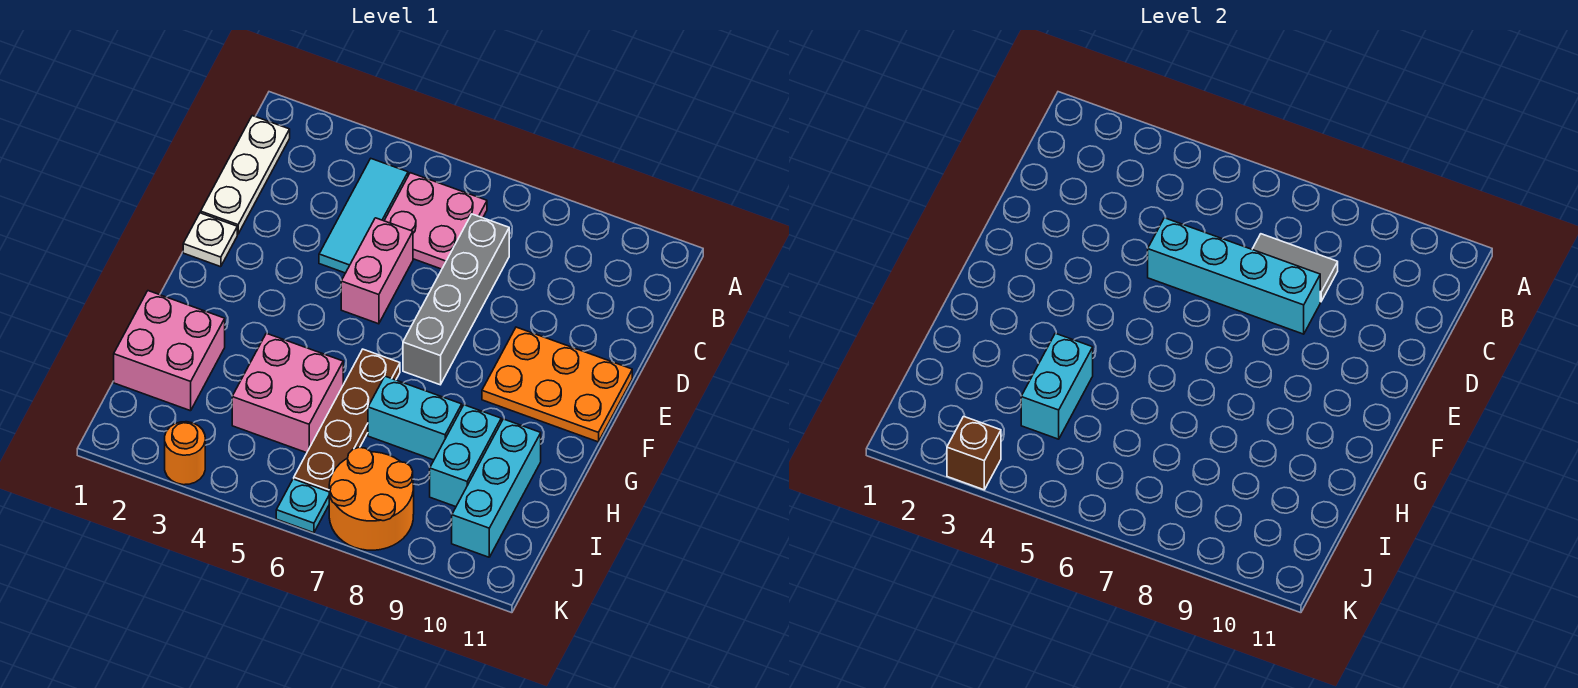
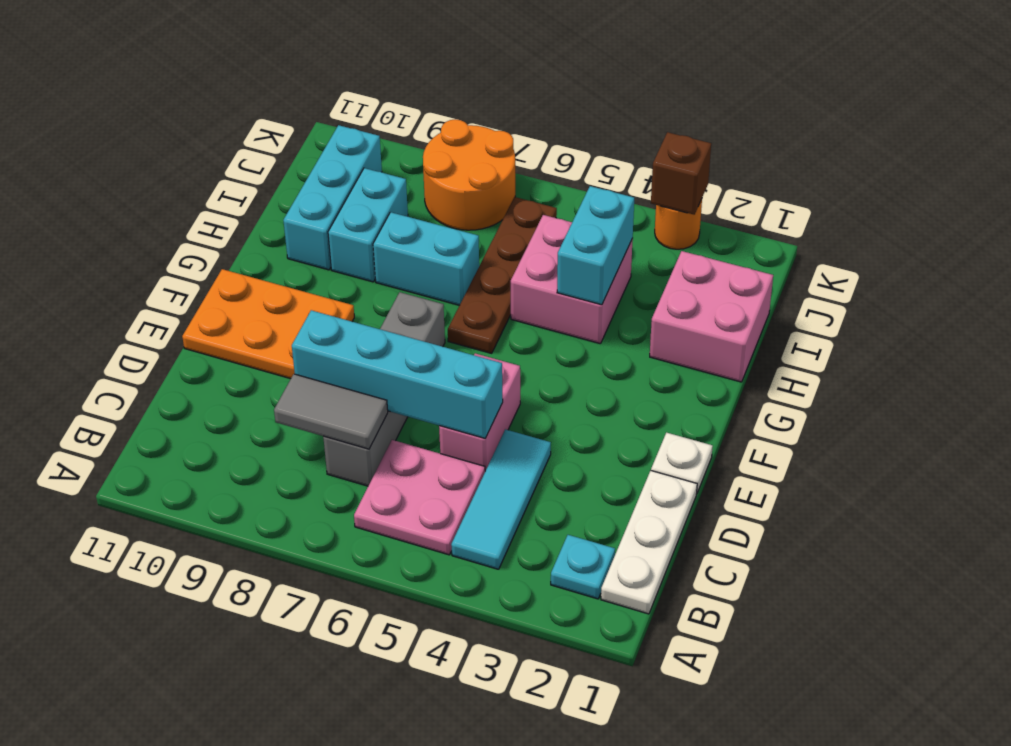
cyan 1x1 plate [276,479,329,533] -> cyan 1x1 plate moved to [551,535,615,599]

